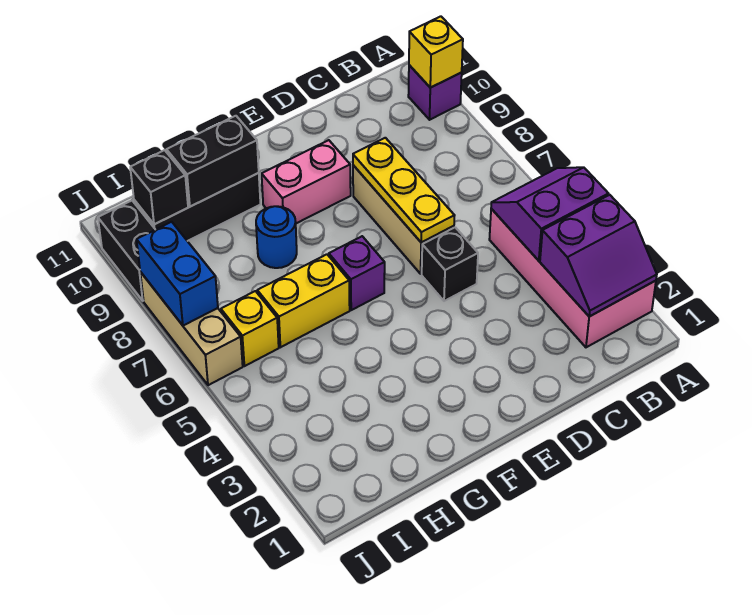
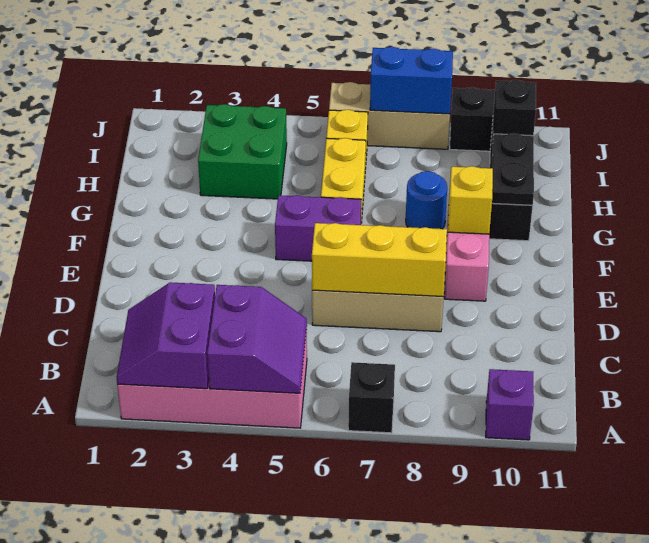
yellow 1x1 brick [409,16,463,88] -> yellow 1x1 brick moved to [448,166,493,234]
black 1x1 brick [422,227,478,301] -> black 1x1 brick moved to [348,362,395,433]
yellow 1x3 plate [353,138,455,242] -> yellow 1x3 brick [312,223,447,297]
purple 1x1 brick [329,236,385,310] -> purple 1x2 brick [275,195,361,261]
black 1x2 brick [167,116,259,207] -> black 1x2 plate [492,133,534,205]
none -> green 2x2 brick [198,104,287,199]

